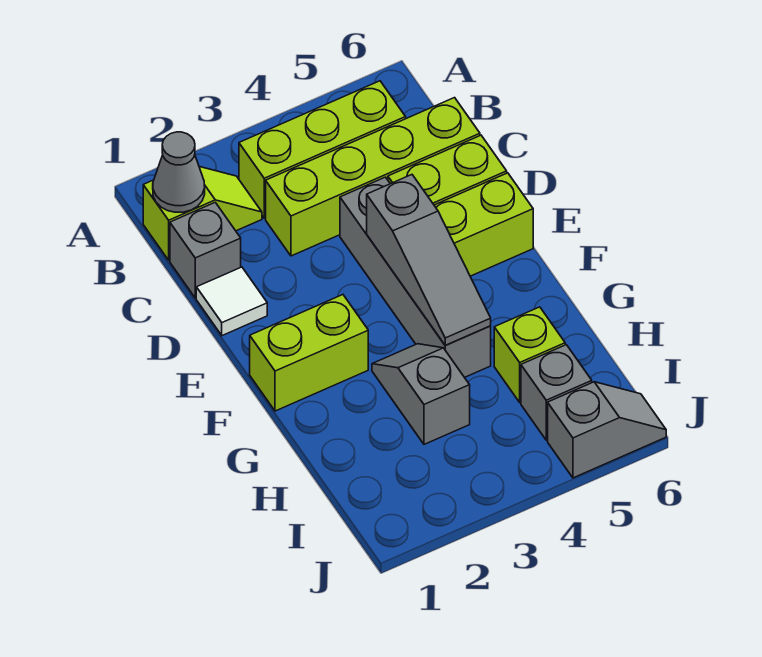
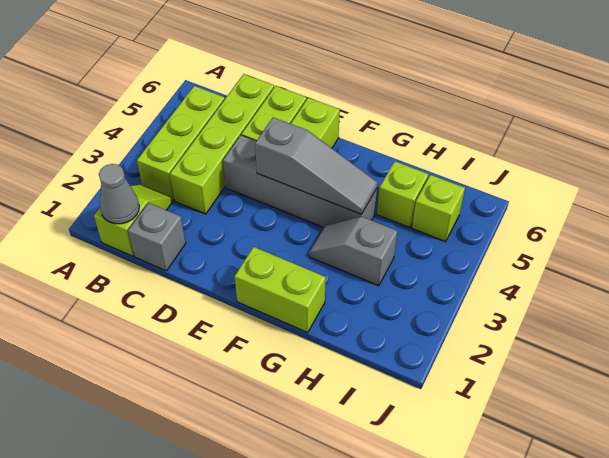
white 1x1 tile [196,267,267,336] -> none
lime 1x2 brick [250,295,368,411] -> lime 1x2 brick turned to [235,247,326,332]
grey 1x1 brick [521,345,592,440] -> lime 1x1 brick [412,175,465,242]
grey 1x2 slope [548,382,666,478] -> none

